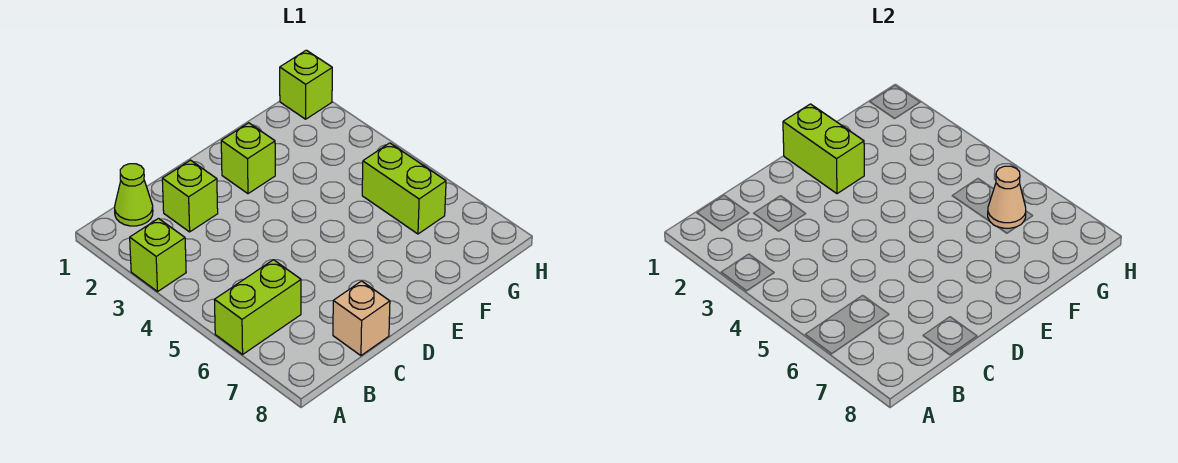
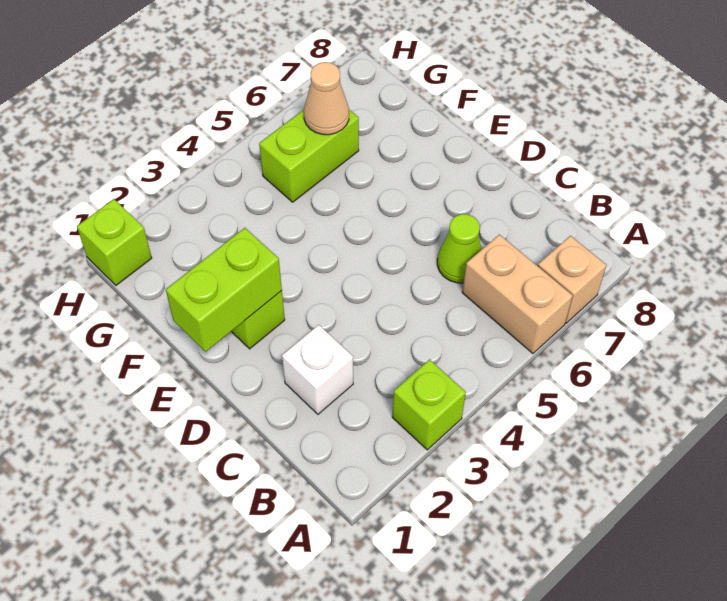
lime 1x2 brick [214,260,301,354] -> tan 1x2 brick [462,235,573,353]
lime 1x1 cone [115,164,153,226] -> lime 1x1 cone moved to [437,214,482,283]
lime 1x1 brick [162,160,218,232] -> white 1x1 brick [282,325,353,414]
tan 1x1 brick [333,281,390,356] -> tan 1x1 brick moved to [538,236,606,323]

